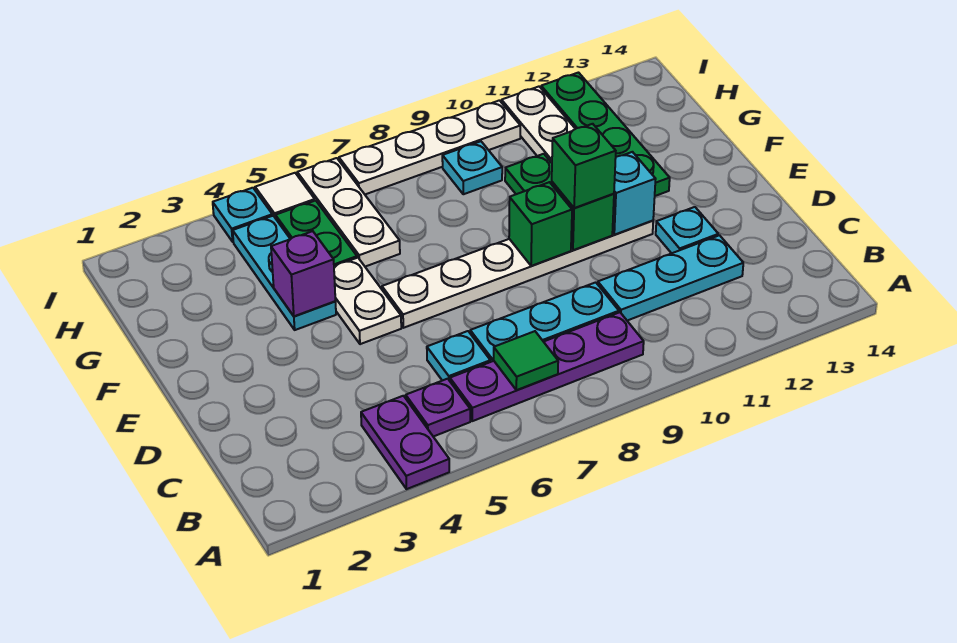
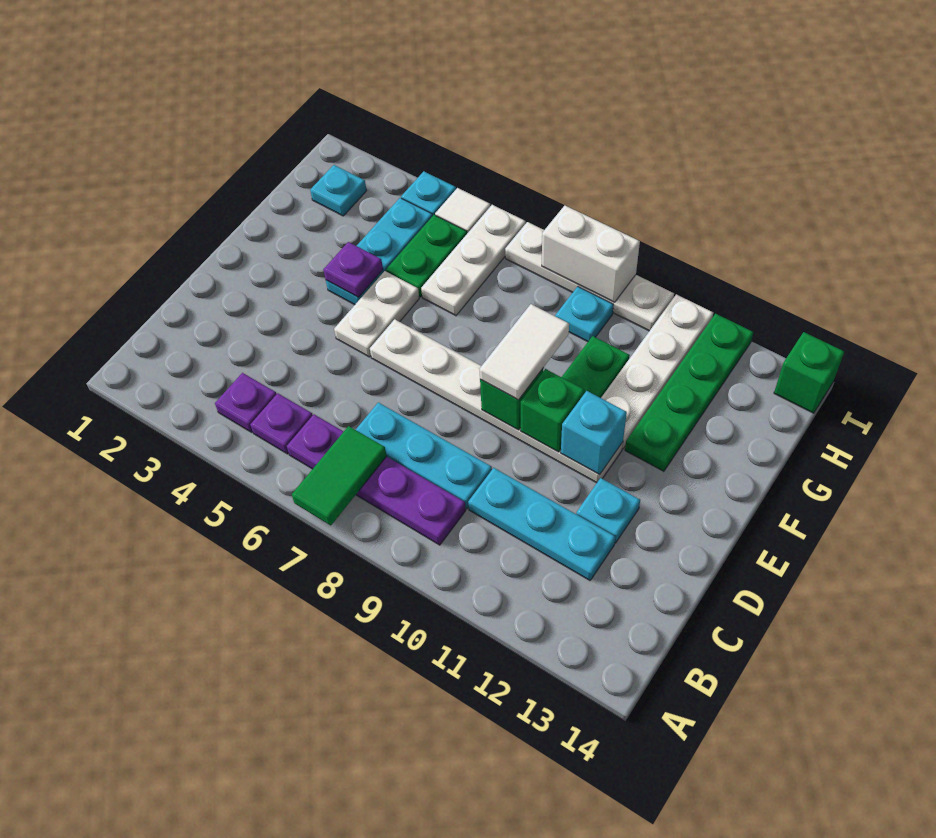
purple 1x2 plate [361,396,449,489] -> purple 1x1 plate [215,373,276,432]
green 1x1 tile [494,331,558,390] -> green 1x2 tile [292,426,387,525]
cyan 1x1 plate [427,331,490,381] -> cyan 1x1 plate moved to [310,165,367,216]
none -> white 1x2 tile [479,304,569,400]
green 1x1 brick [552,124,616,208] -> green 1x1 brick moved to [774,332,844,413]
purple 1x1 brick [271,231,335,316] -> purple 1x1 plate [323,242,383,297]
none -> white 1x2 brick [542,206,640,302]

